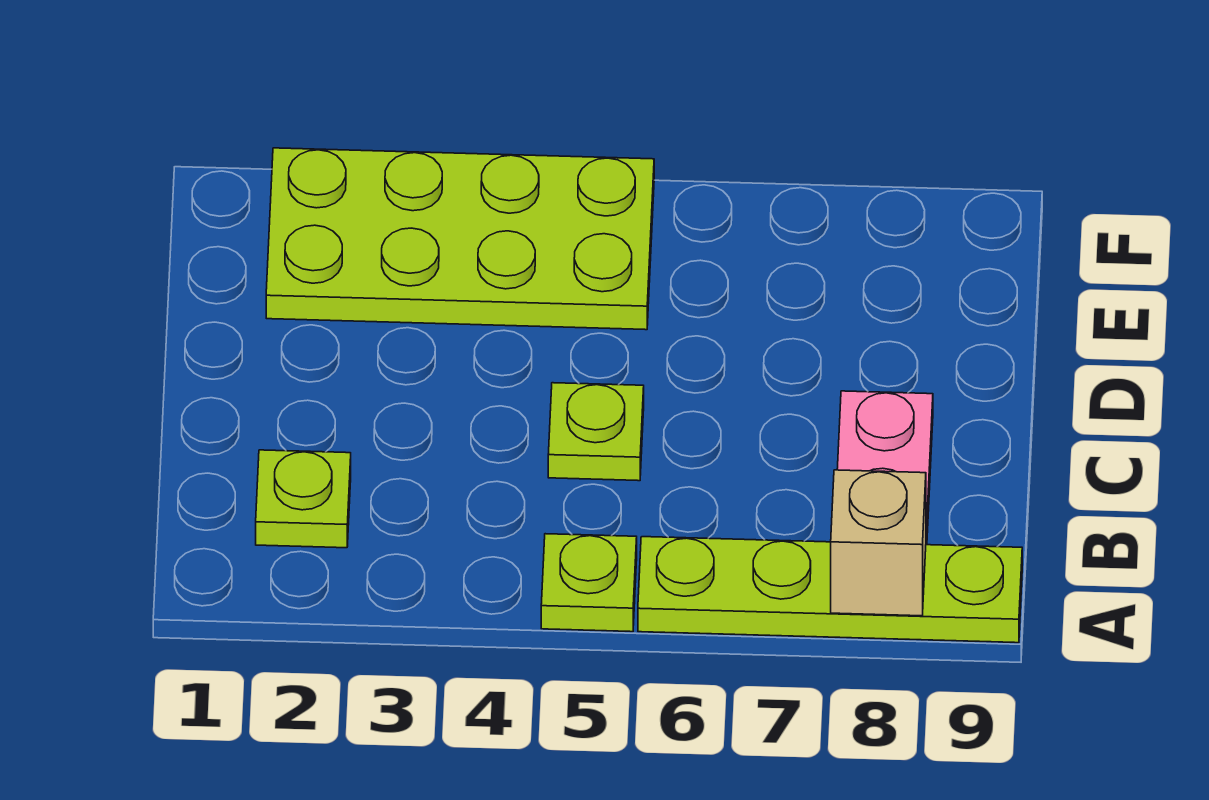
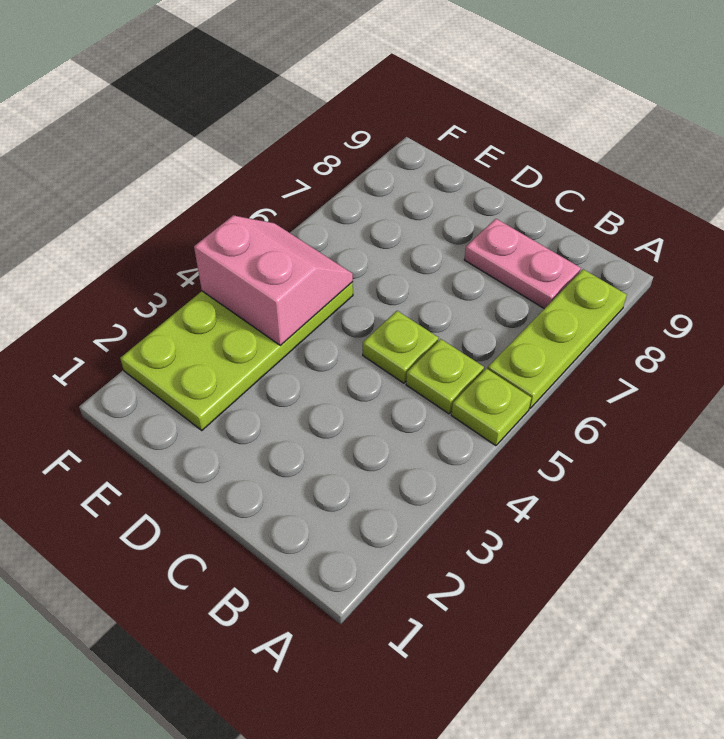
lime 1x4 plate [638,537,1022,643] -> lime 1x3 plate [488,269,627,408]
tan 1x1 brick [831,470,926,616] -> none
lime 1x1 plate [256,450,351,548] -> lime 1x1 plate moved to [406,339,484,414]
none -> pink 2x2 slope [194,215,353,345]

